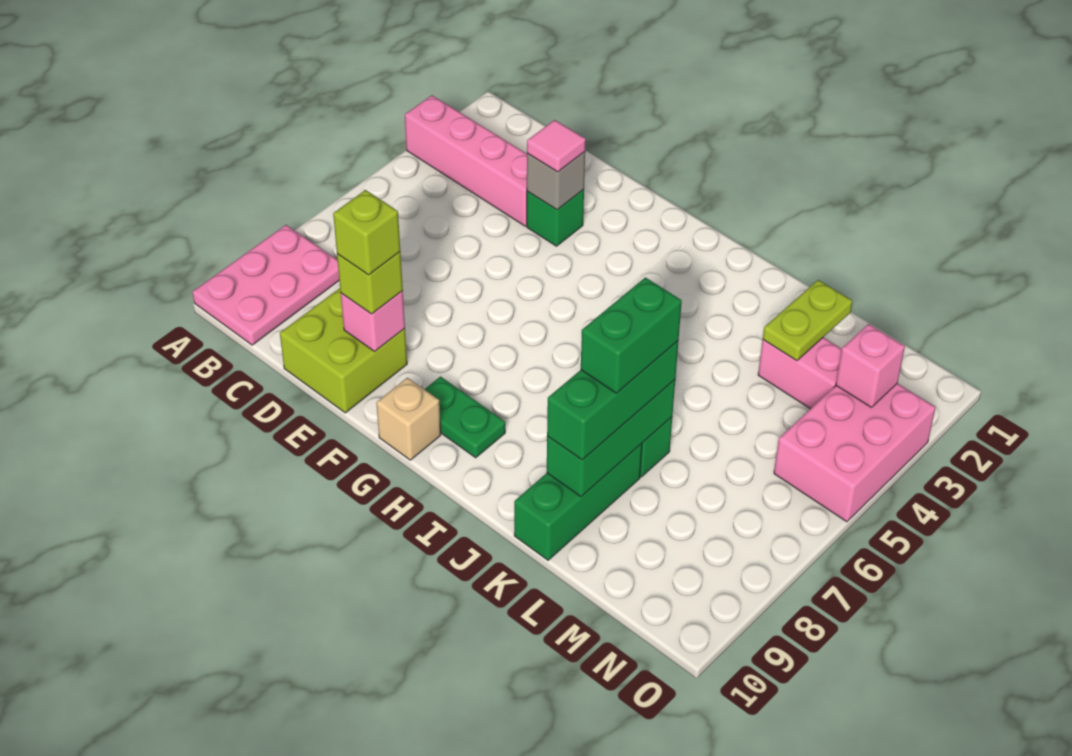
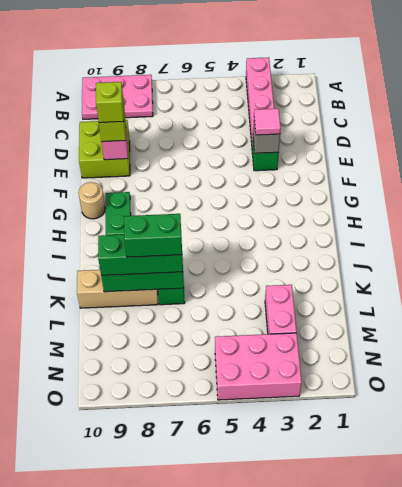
tan 1x1 brick [376,378,441,460] -> tan 1x1 round brick [78,182,105,219]
green 1x3 brick [514,444,642,560] -> tan 1x3 brick [77,270,158,308]
lime 1x2 plate [763,280,852,361] -> none
pink 1x1 brick [836,324,905,408] -> none

